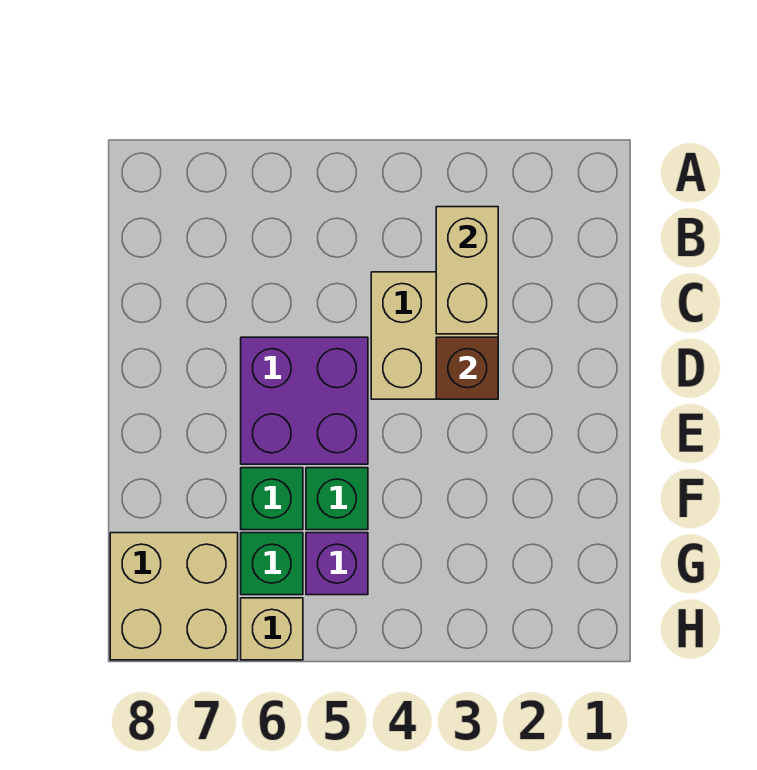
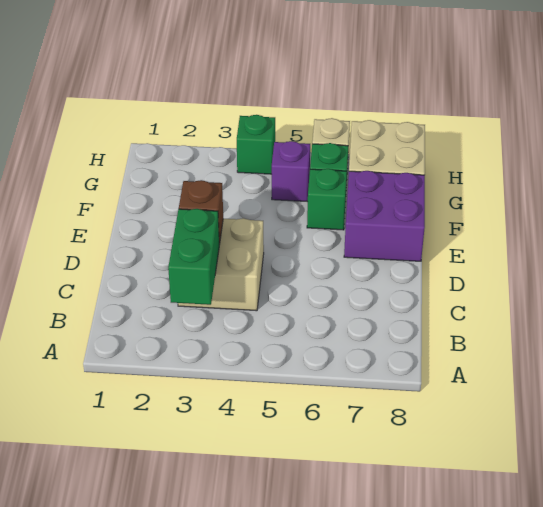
tan 1x2 brick [436,207,498,334] -> green 1x2 brick [168,209,219,305]
purple 2x2 brick [241,337,368,464] -> purple 2x2 brick moved to [344,171,425,261]
green 1x1 brick [306,468,368,530] -> green 1x1 brick moved to [237,115,275,174]

